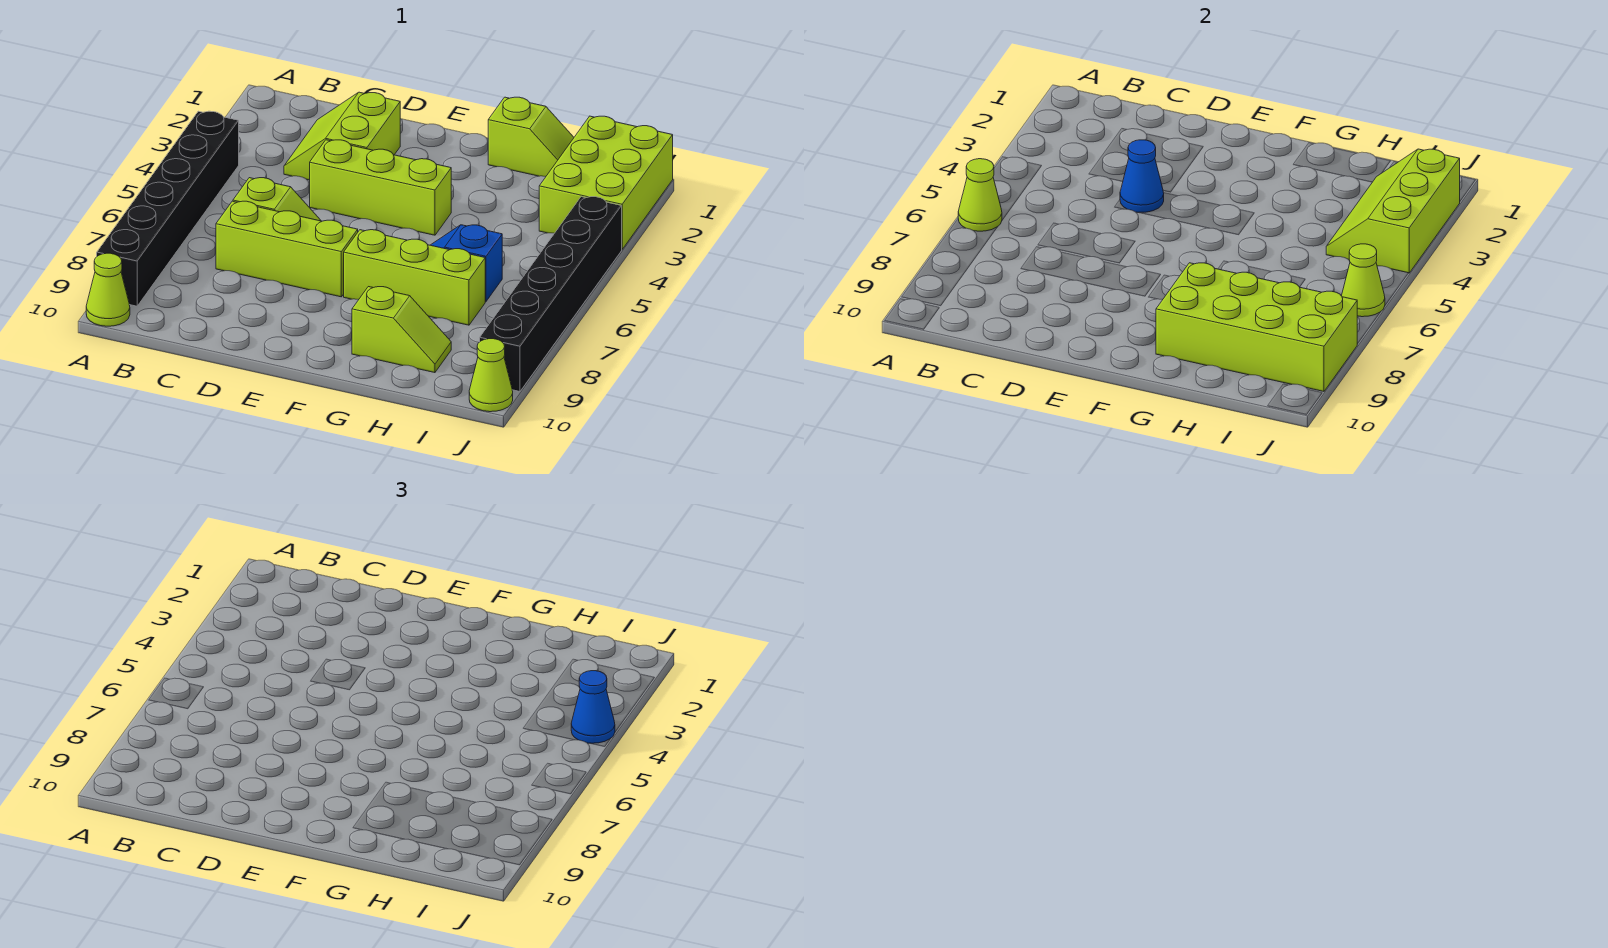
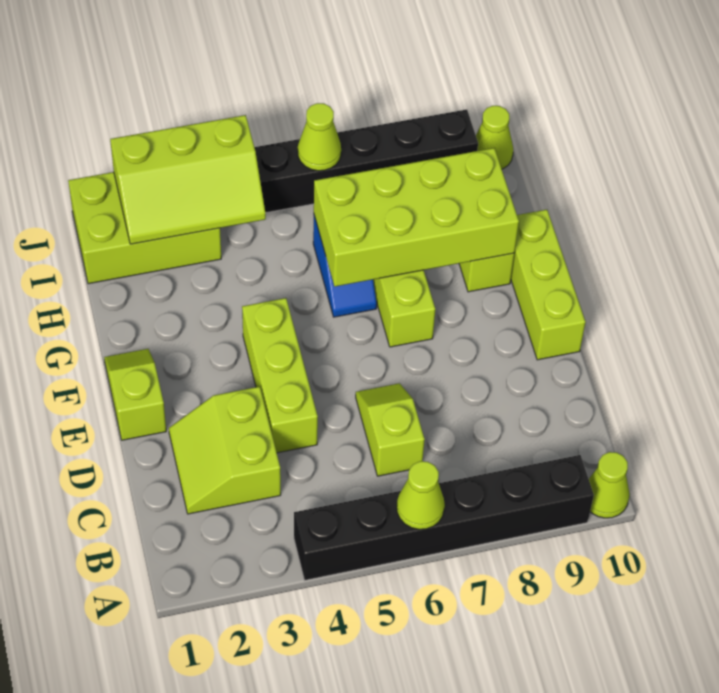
lime 2x2 slope [284,92,400,180] -> lime 2x2 slope turned to [169,387,281,514]
lime 1x3 brick [216,201,358,297] -> lime 1x3 brick moved to [511,210,586,360]
blue 1x1 cone [1120,140,1164,213] -> none
lime 1x2 slope [488,97,574,176] -> lime 1x2 slope moved to [104,349,166,440]
lime 2x4 brick [1156,263,1357,391] -> lime 2x4 brick turned to [314,148,519,287]
blue 1x1 cone [571,671,615,743] -> none

